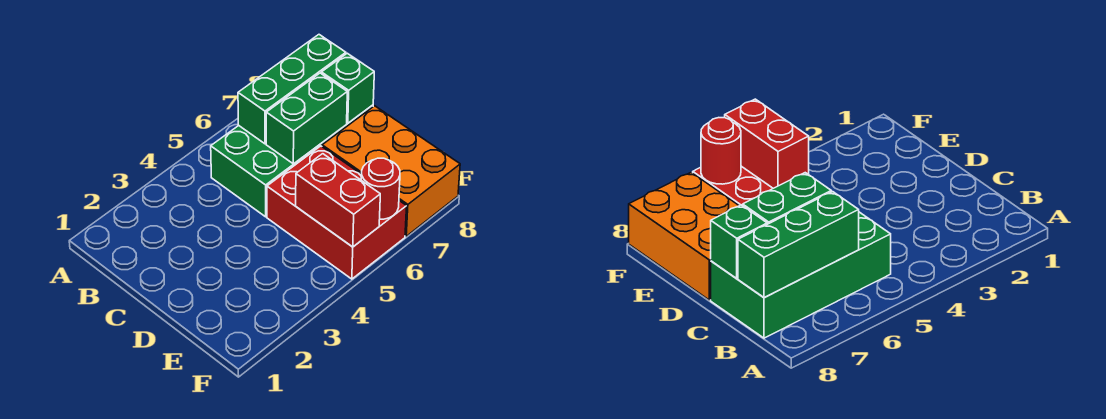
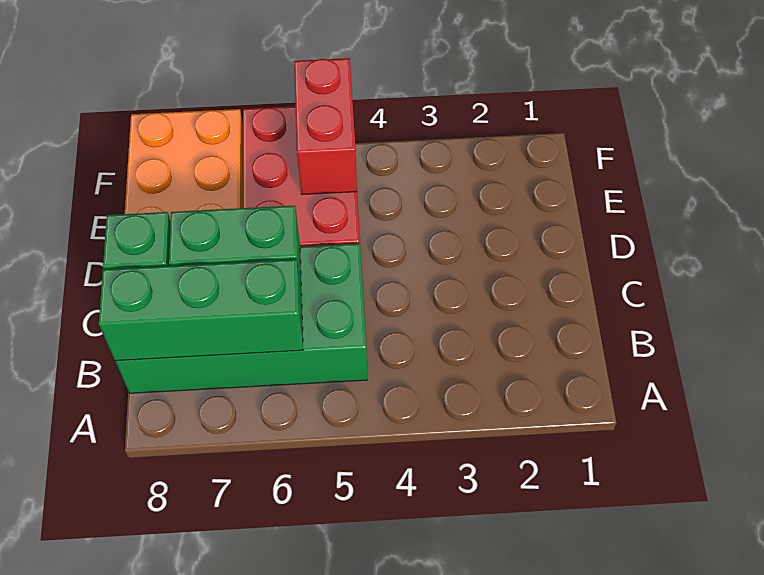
red 1x1 round brick [361,158,400,219] -> none

